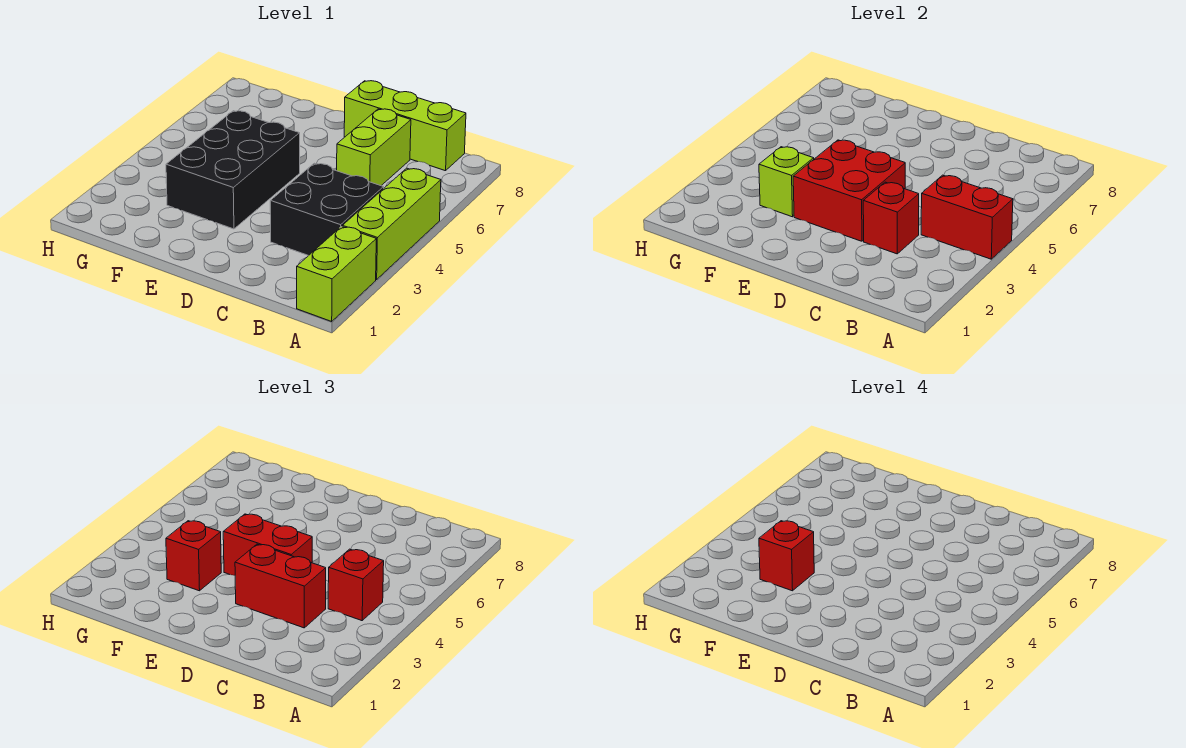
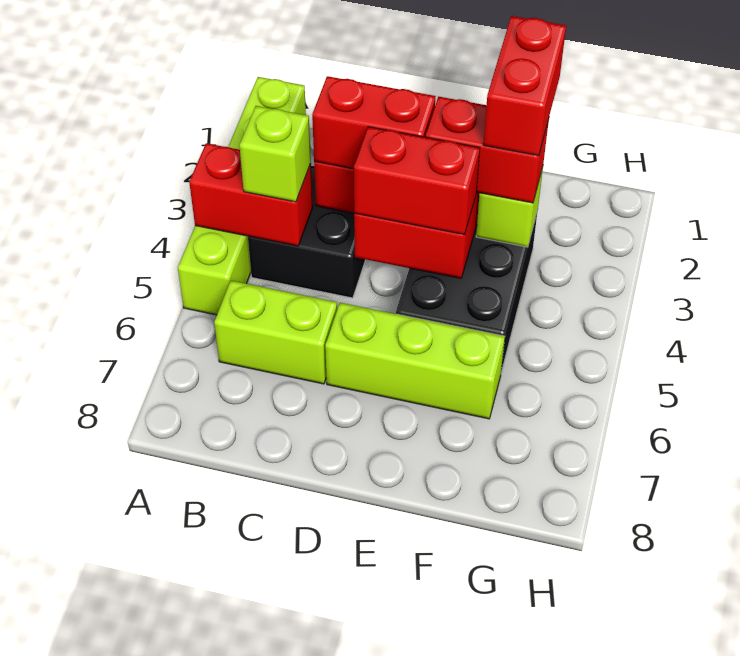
red 1x1 brick [328,549,384,621] -> lime 1x1 brick [239,106,311,202]
lime 1x3 brick [344,81,466,171] -> lime 1x3 brick moved to [325,303,505,419]
lime 1x2 brick [337,109,411,186] -> lime 1x2 brick turned to [214,281,337,384]
red 1x1 brick [166,521,221,591] -> red 1x2 brick [426,97,549,203]
red 1x1 brick [759,521,814,591] -> red 1x2 brick [483,16,566,156]

